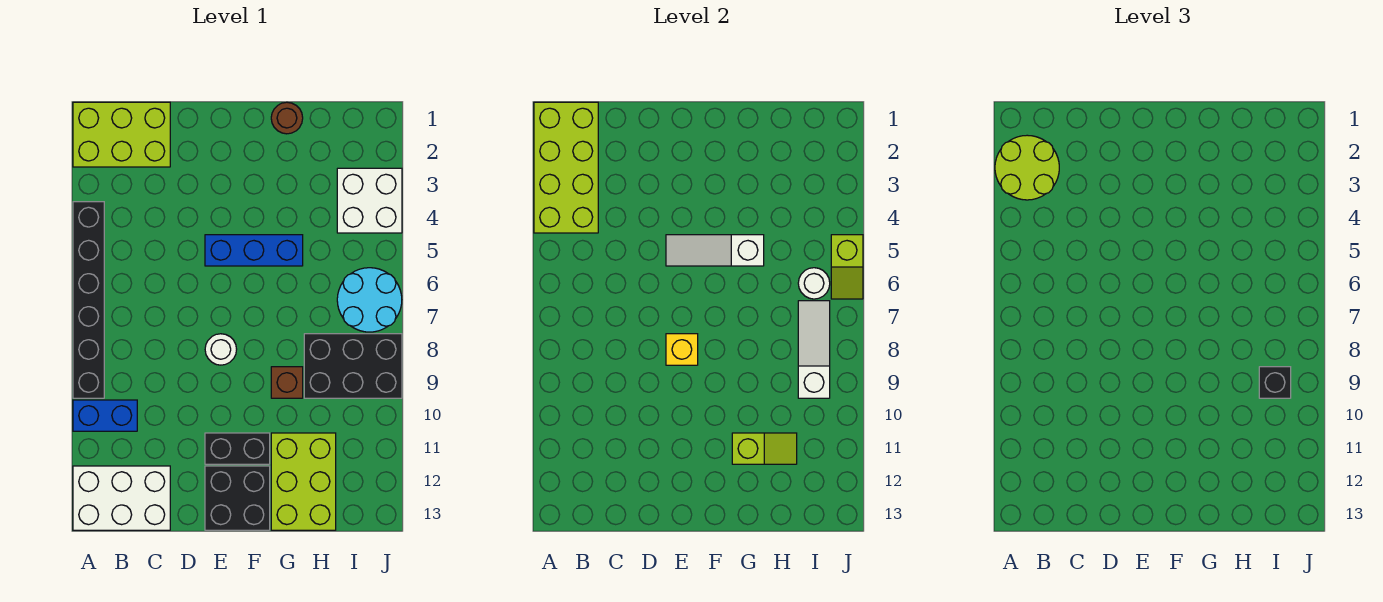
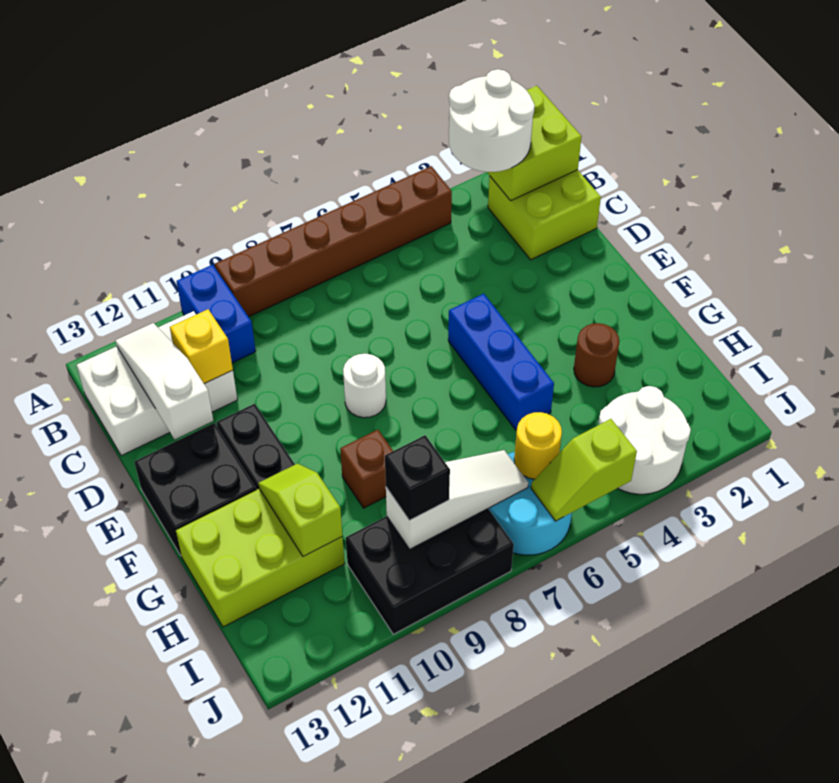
lime 2x3 brick [73,102,170,167] -> lime 2x2 brick [488,170,601,260]
lime 2x4 brick [534,102,598,233] -> lime 2x2 brick [487,86,582,201]
lime 2x2 round brick [995,135,1059,200] -> white 2x2 round brick [449,69,535,172]
black 1x6 brick [73,202,104,398] -> brown 1x6 brick [215,166,452,317]
white 2x3 brick [73,466,170,530] -> white 2x3 brick turned to [77,311,237,456]
white 1x3 slope [666,235,764,266] -> white 1x3 slope moved to [115,323,213,439]
yellow 1x1 brick [666,334,698,365] -> yellow 1x1 brick moved to [170,309,233,384]
brown 1x1 round brick [271,102,303,134] -> brown 1x1 round brick moved to [574,323,619,387]
lime 1x2 slope [732,433,797,464] -> lime 1x2 slope turned to [258,463,342,557]
black 2x3 brick [304,334,402,398] -> black 2x3 brick turned to [346,509,514,634]
white 2x2 brick [337,168,402,233] -> white 2x2 round brick [599,386,691,494]
white 1x1 round brick [798,268,830,299] -> yellow 1x1 round brick [514,412,562,479]

